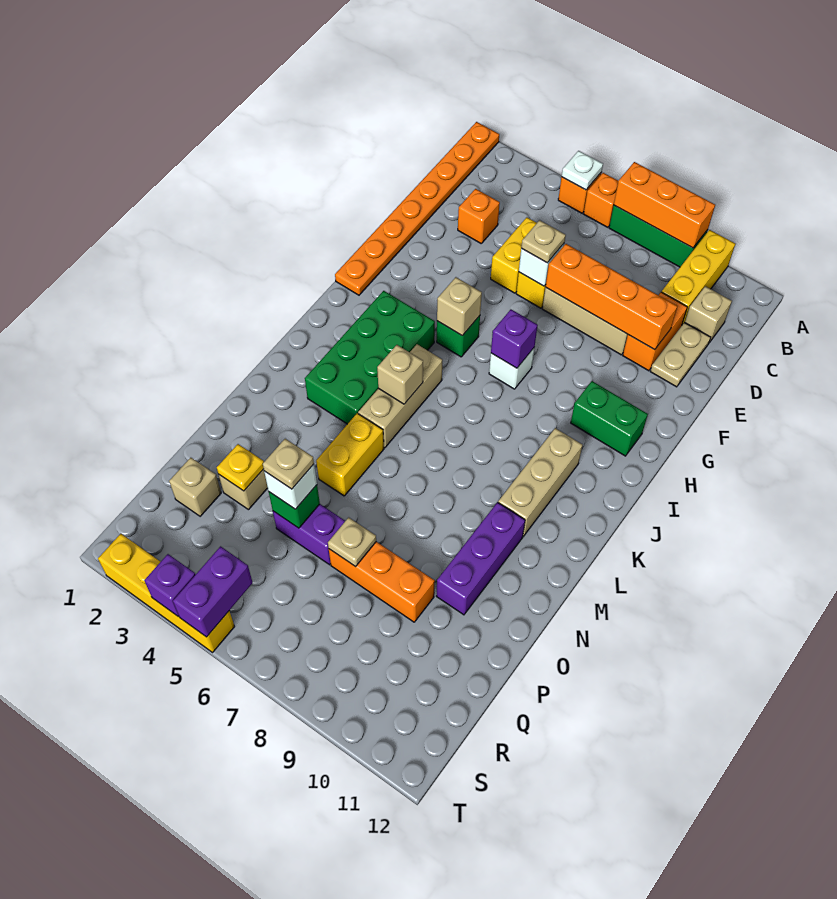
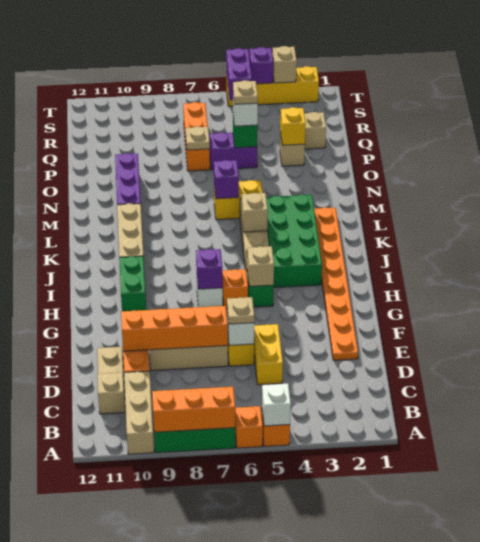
orange 1x8 plate [335,122,499,295] -> orange 1x8 plate moved to [314,207,358,360]
white 1x1 plate [562,151,603,190] -> white 1x1 brick [262,383,291,426]
yellow 1x3 brick [662,230,735,325] -> tan 1x3 brick [124,371,154,454]
orange 1x1 brick [458,189,500,243] -> orange 1x1 brick moved to [222,269,248,309]
green 1x2 brick [571,381,648,456] -> green 1x2 brick turned to [119,256,146,311]
yellow 1x2 brick [316,413,384,496] -> yellow 1x2 brick turned to [214,180,263,220]
none -> purple 1x1 brick [214,160,239,199]
yellow 1x1 plate [217,444,264,491] -> yellow 1x1 brick [280,107,306,145]
orange 1x3 brick [329,542,435,622] -> orange 1x3 brick turned to [183,102,210,171]
none -> tan 1x1 brick [272,46,297,83]

